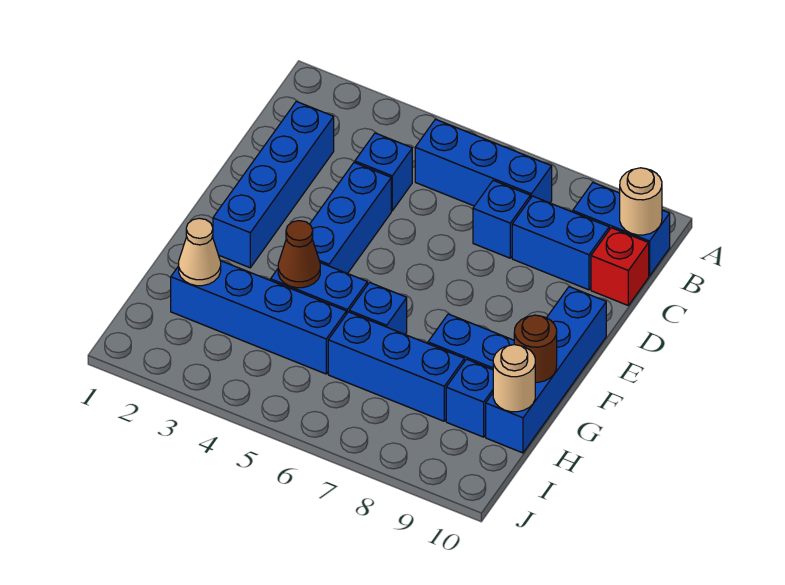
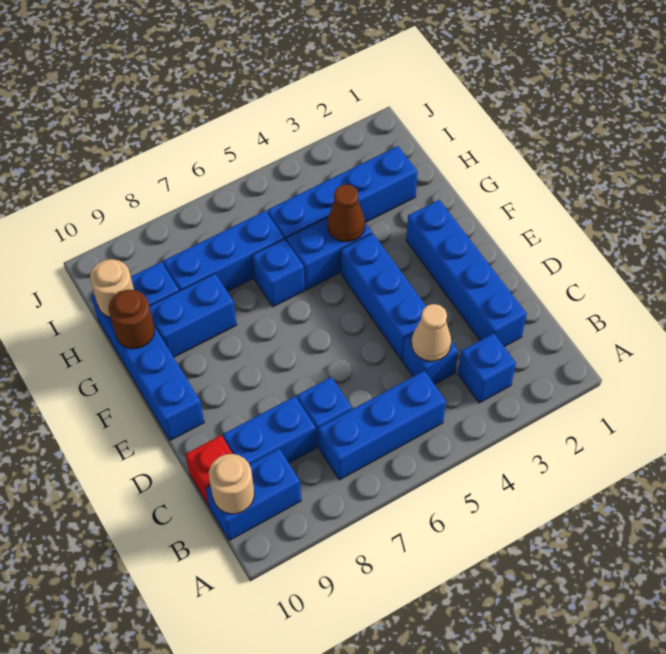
none -> blue 1x1 brick [458,333,516,403]
tan 1x1 cone [179,218,221,286] -> tan 1x1 cone moved to [412,304,451,361]

